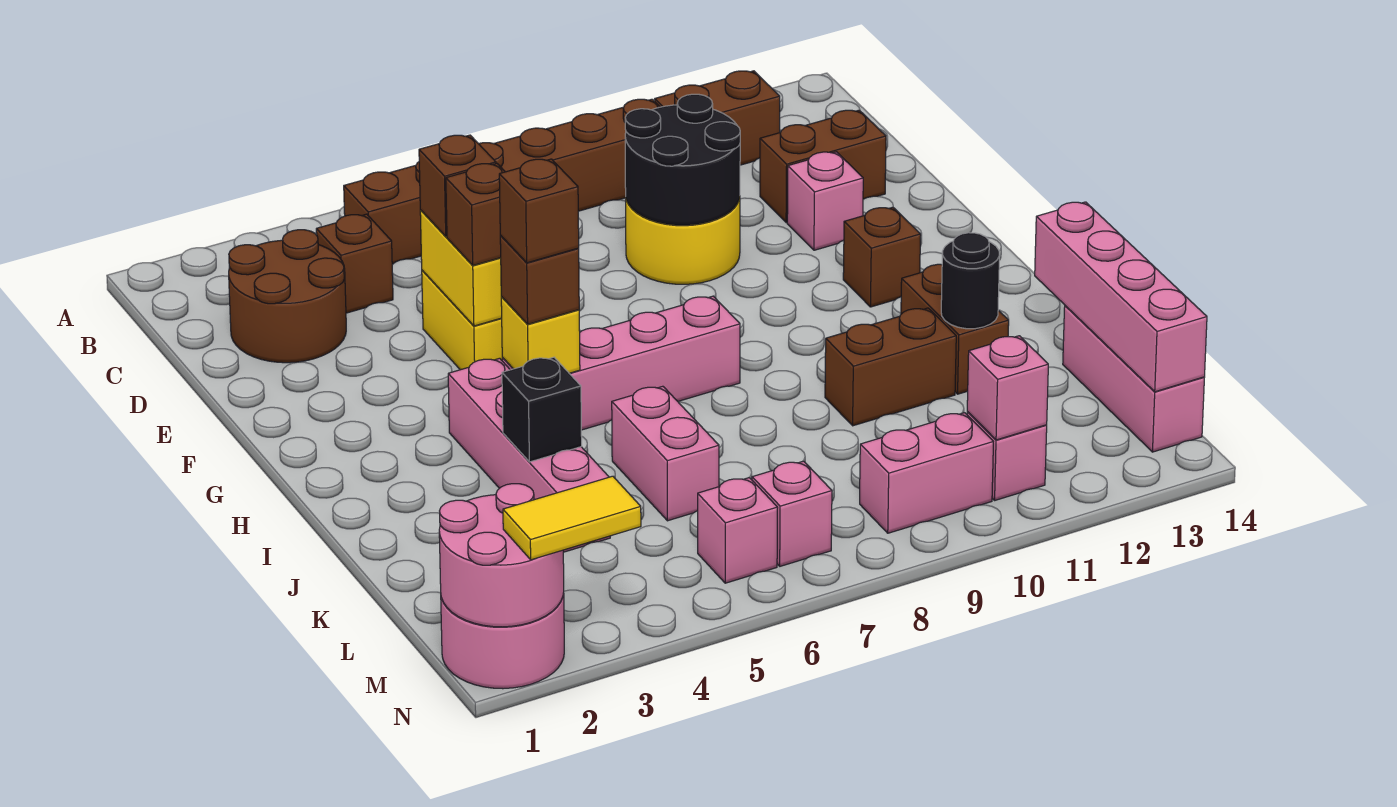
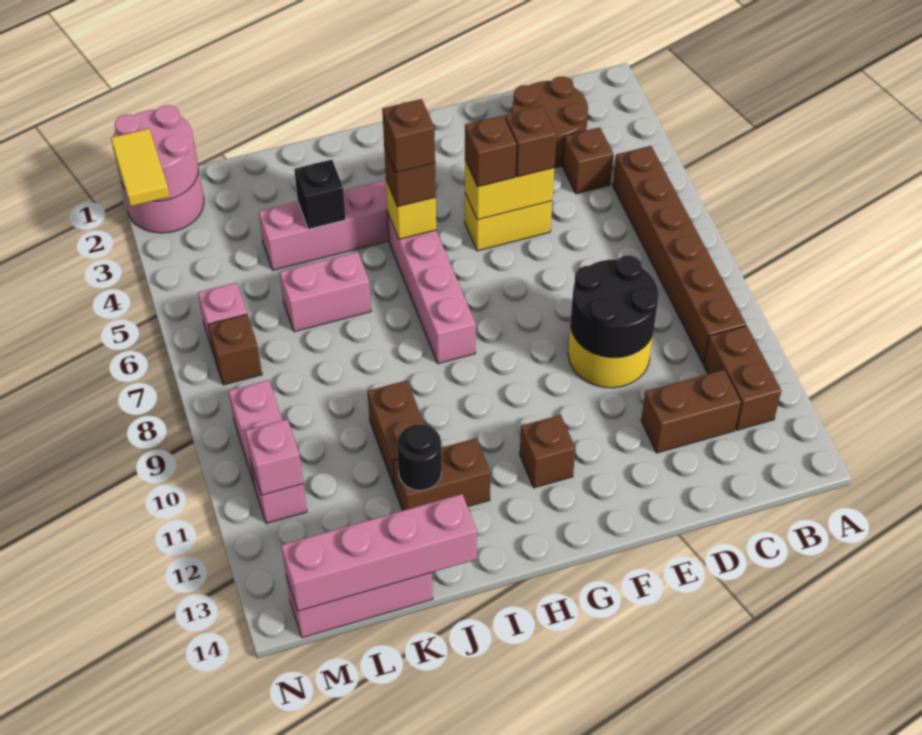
brown 1x2 brick [760,110,886,223] -> brown 1x2 brick turned to [641,370,741,453]
pink 1x1 brick [787,152,863,250] -> none
pink 1x1 brick [752,461,832,566] -> brown 1x1 brick [208,314,262,385]

